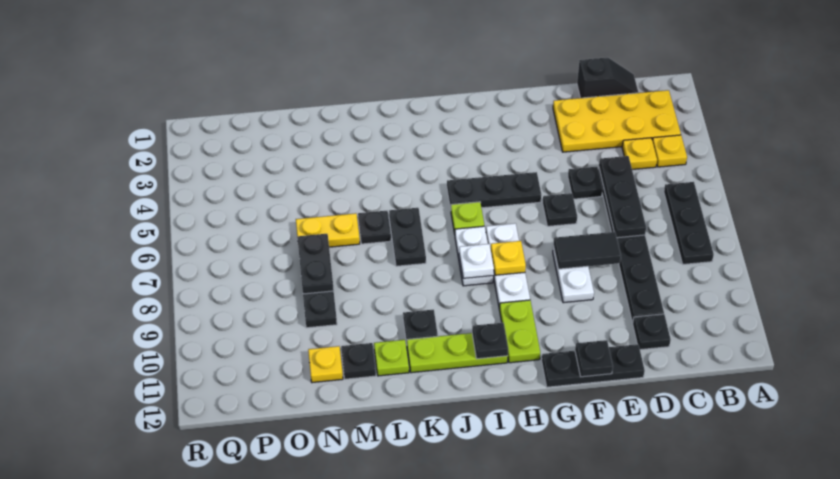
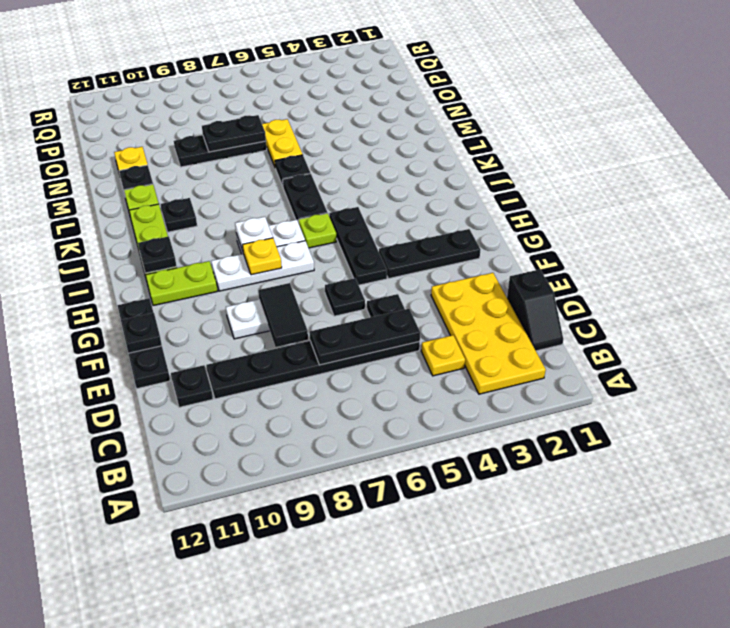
yellow 1x1 plate [652,135,687,167] -> none
black 1x3 plate [664,182,714,264] -> black 1x3 plate moved to [379,229,481,279]
black 1x2 plate [389,208,426,266] -> black 1x2 plate turned to [283,174,327,223]

